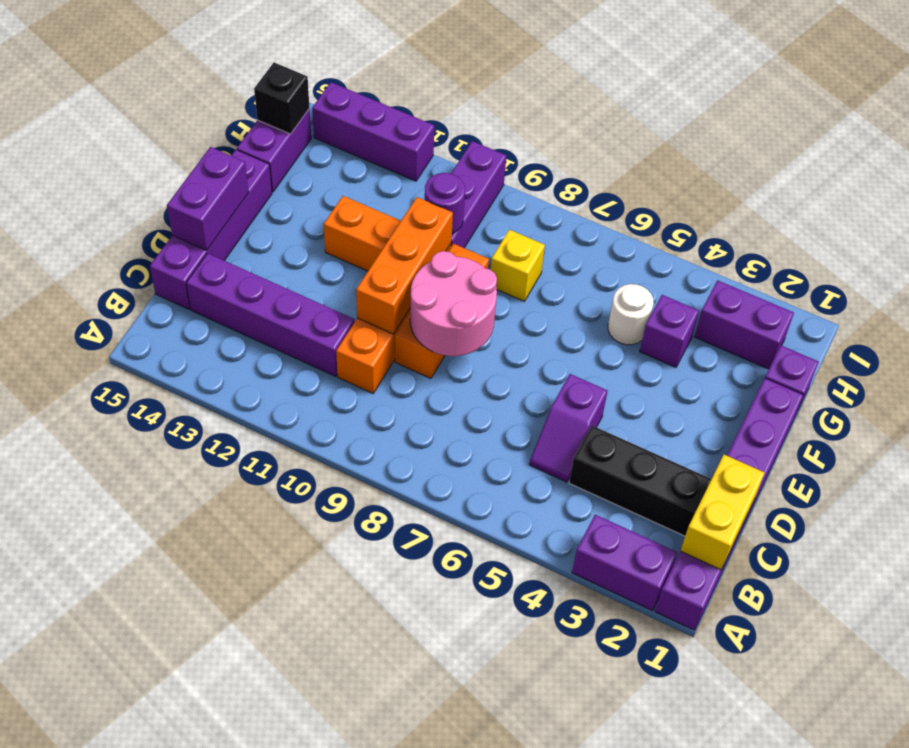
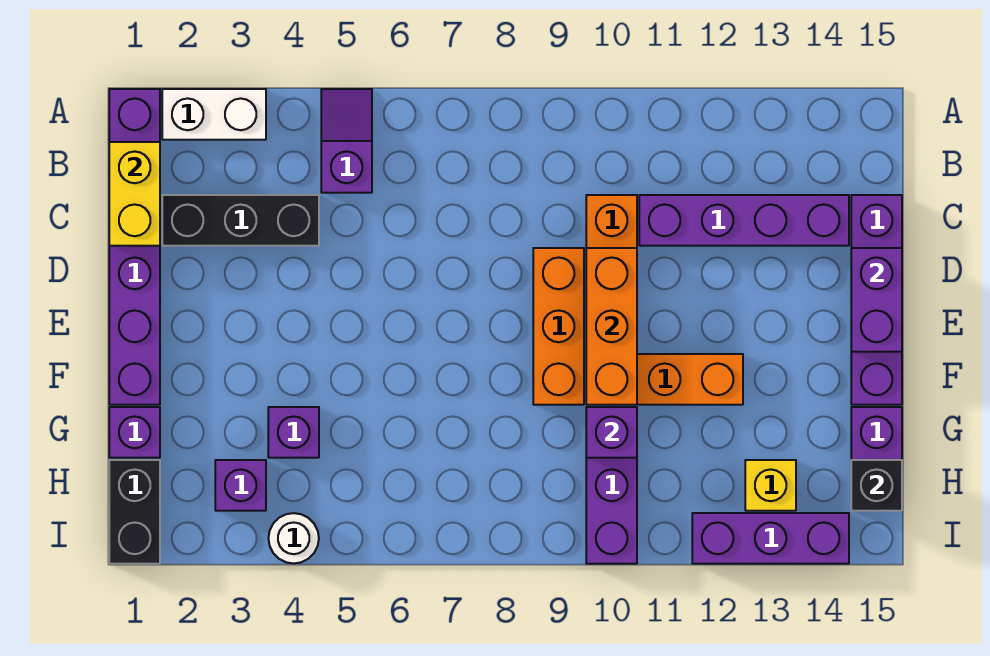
purple 1x2 brick [572,515,677,611] -> white 1x2 brick [162,89,266,140]
purple 1x2 slope [529,374,607,482] -> purple 1x2 slope moved to [321,89,372,193]
pink 2x2 round brick [410,251,497,356] -> none
white 1x1 round brick [608,284,654,345] -> white 1x1 round brick moved to [268,513,319,564]
yellow 1x1 brick [491,230,545,301] -> yellow 1x1 brick moved to [745,460,796,511]
purple 1x1 round brick [425,173,465,234] -> purple 1x1 brick [586,407,637,458]
none -> black 1x2 brick [109,460,160,564]
purple 1x2 brick [695,280,794,369] -> purple 1x1 brick [215,460,266,511]

